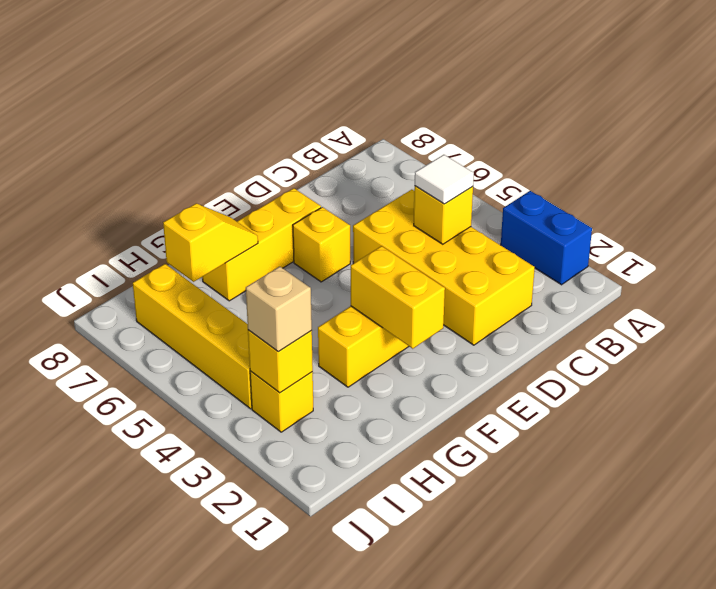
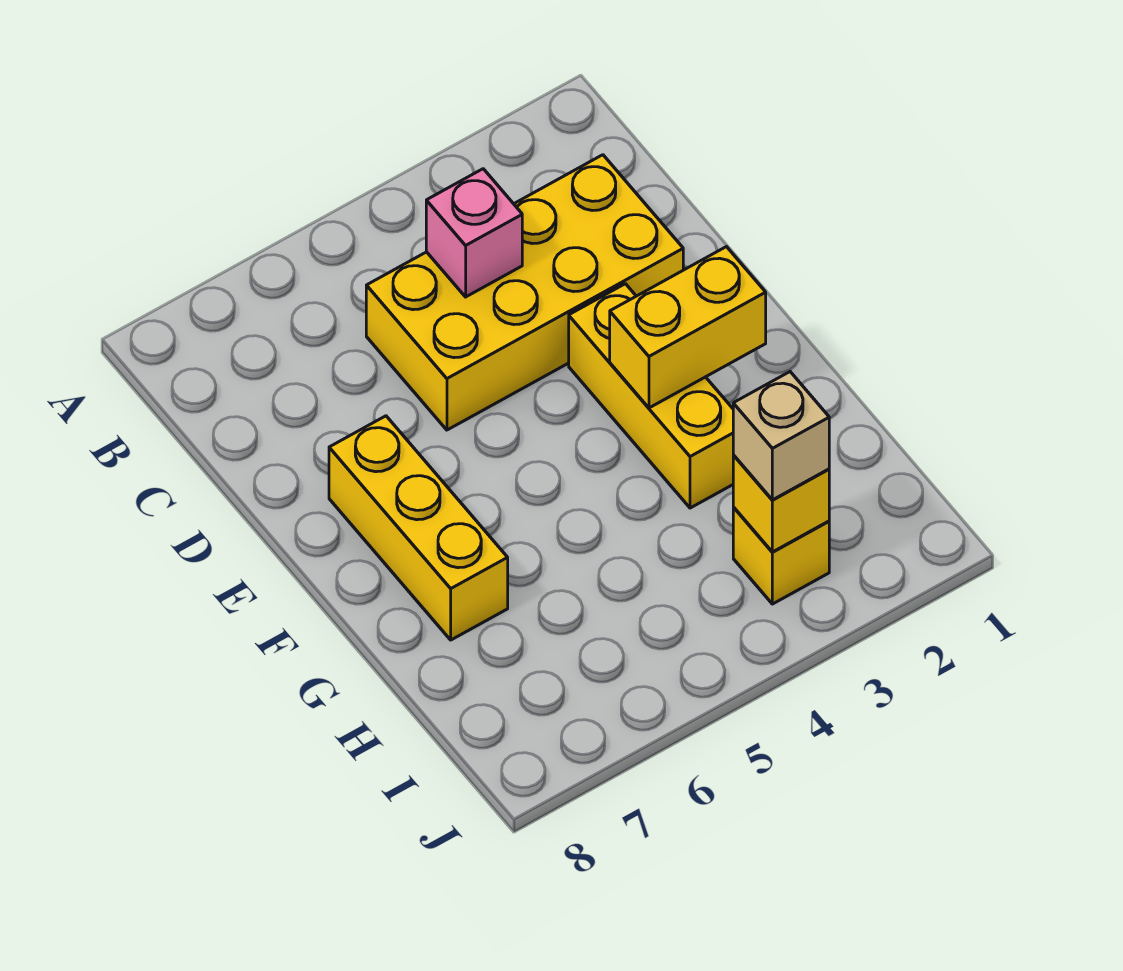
blue 1x2 brick [501,191,592,285] -> none
yellow 1x1 brick [414,186,473,244] -> pink 1x1 brick [426,169,522,297]
white 1x1 tile [415,155,474,204] -> none
yellow 1x1 brick [293,207,350,282] -> none
yellow 1x2 slope [163,203,258,282] -> none
yellow 1x4 brick [133,264,252,409] -> none

